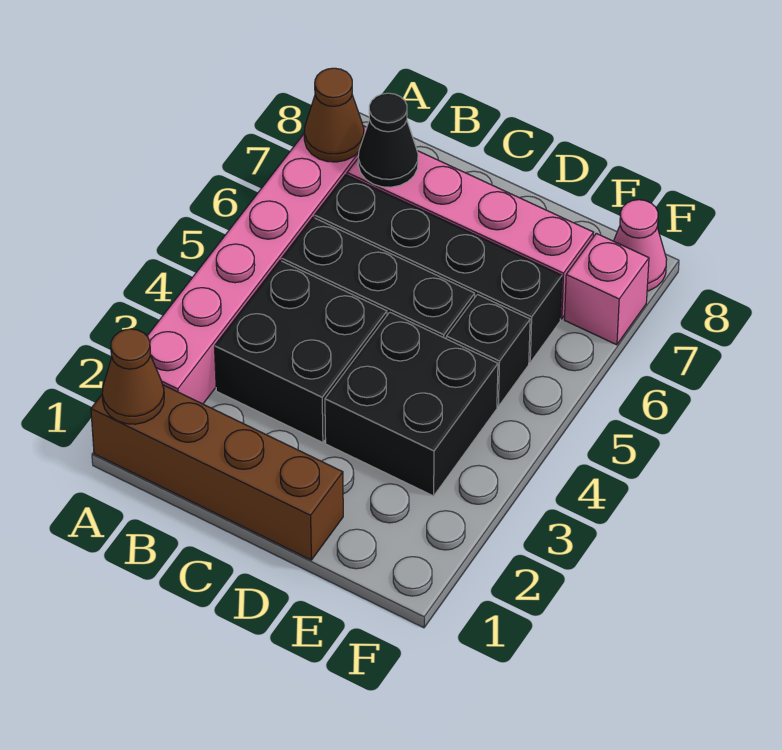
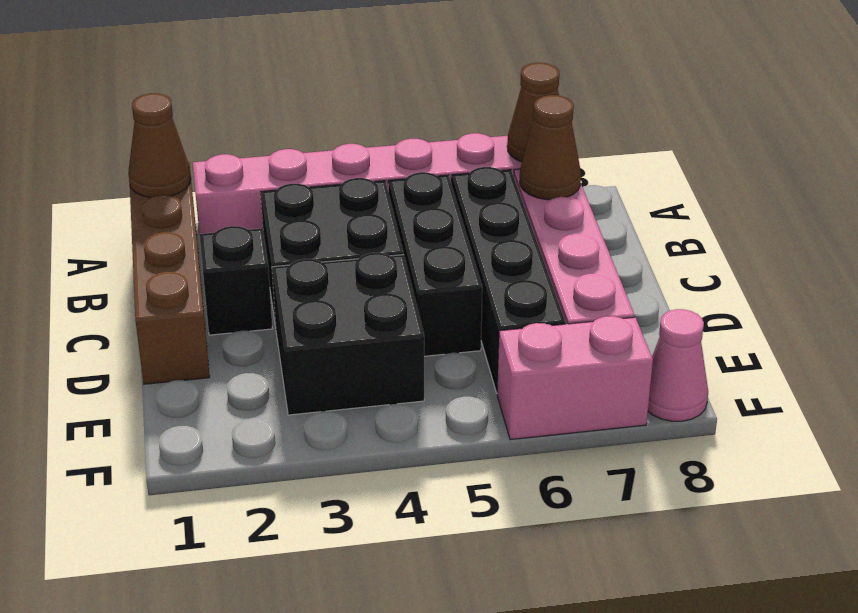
black 1x1 cone [358,93,418,187] -> brown 1x1 cone [520,95,581,200]
black 1x1 brick [446,295,530,406] -> black 1x1 brick moved to [199,226,273,335]
pink 1x1 brick [564,233,649,345] -> pink 1x2 brick [497,316,653,440]

